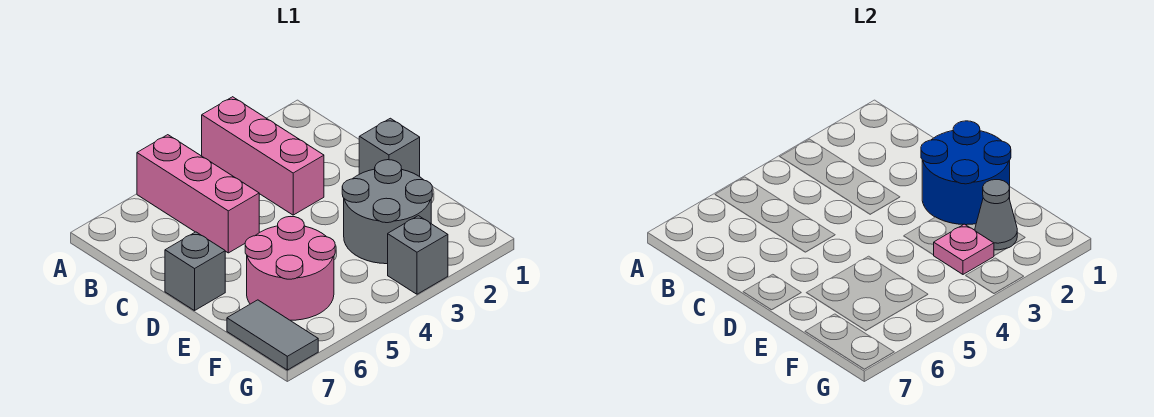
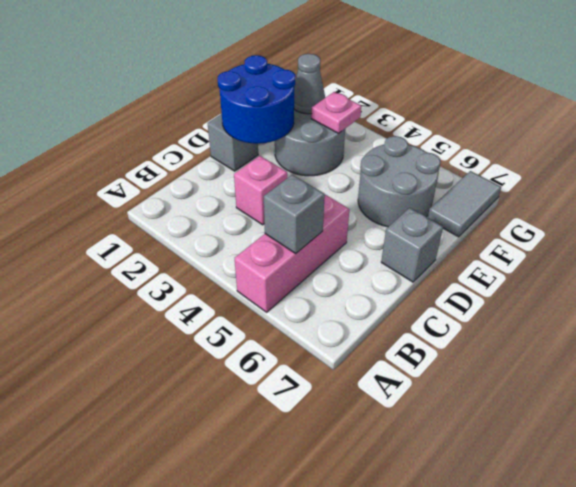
pink 1x3 brick [202,97,324,215] -> pink 1x1 brick [234,156,287,225]
pink 2x2 round brick [245,217,335,320] -> grey 2x2 round brick [358,136,441,227]
grey 1x1 brick [388,216,448,294] -> grey 1x1 brick moved to [264,175,325,253]

